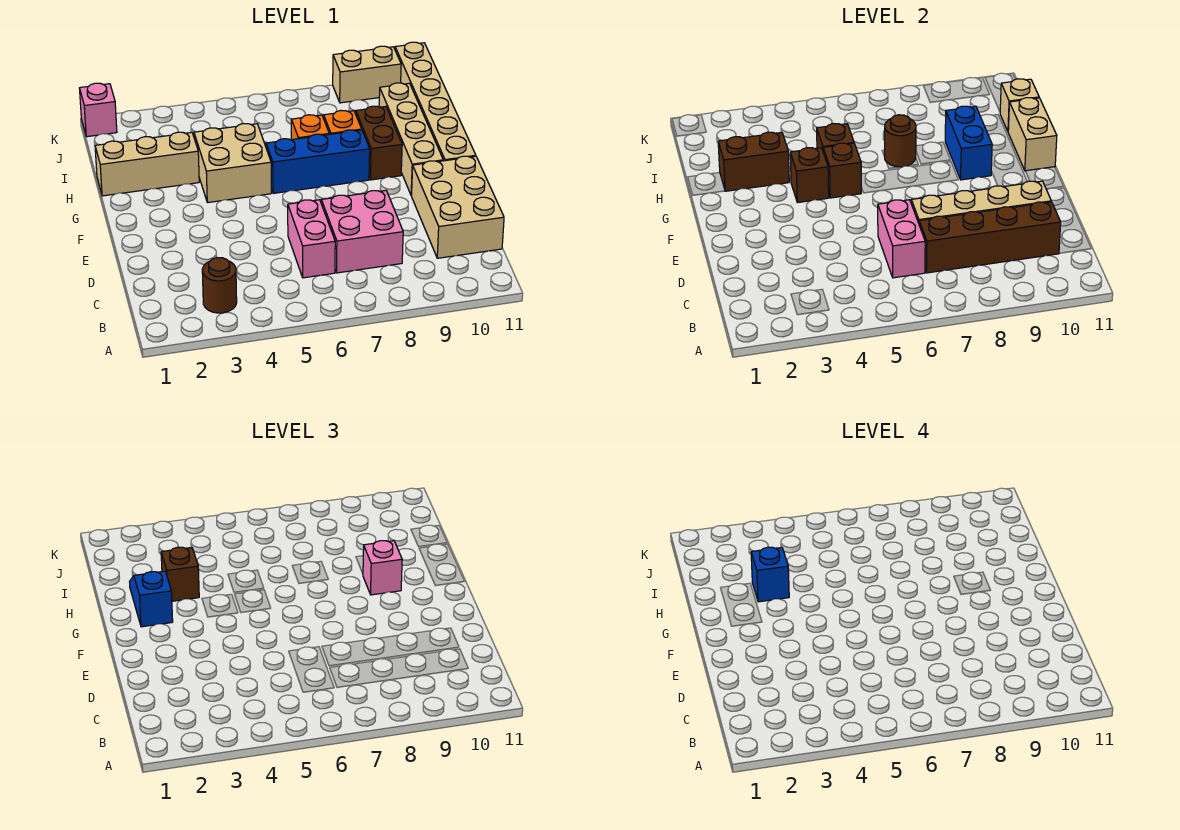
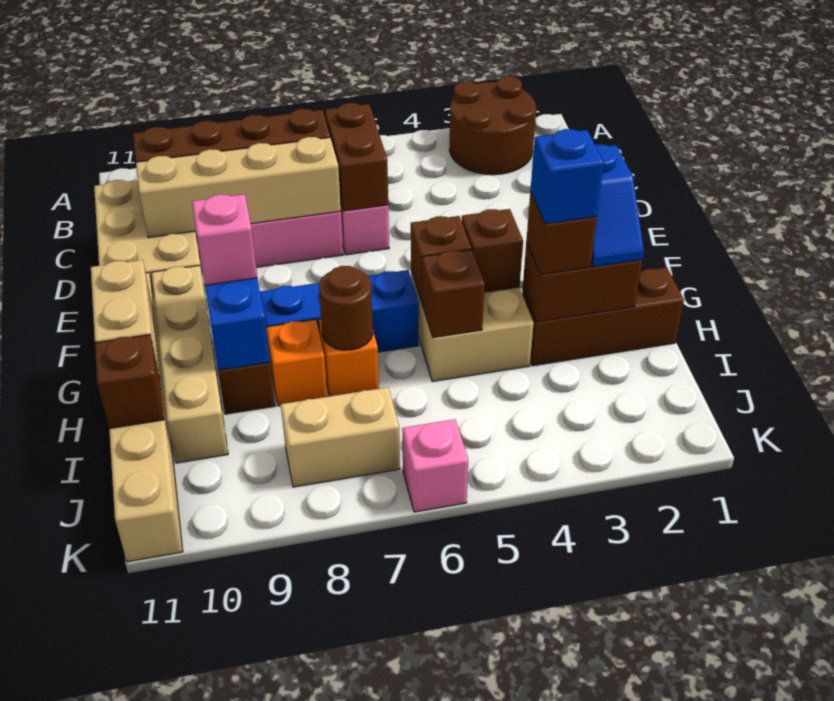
brown 1x1 round brick [202,258,237,313] -> brown 2x2 round brick [449,76,536,175]
pink 1x2 brick [878,200,925,278] -> brown 1x2 brick [325,103,388,211]
tan 1x3 brick [95,132,199,196] -> brown 1x3 brick [522,267,684,366]
tan 1x1 brick [1000,79,1039,131] -> brown 1x1 brick [95,335,164,429]
pink 1x1 brick [80,83,117,137] -> pink 1x1 brick moved to [402,419,468,512]
tan 1x2 brick [333,46,401,103] -> tan 1x2 brick moved to [281,387,400,487]

